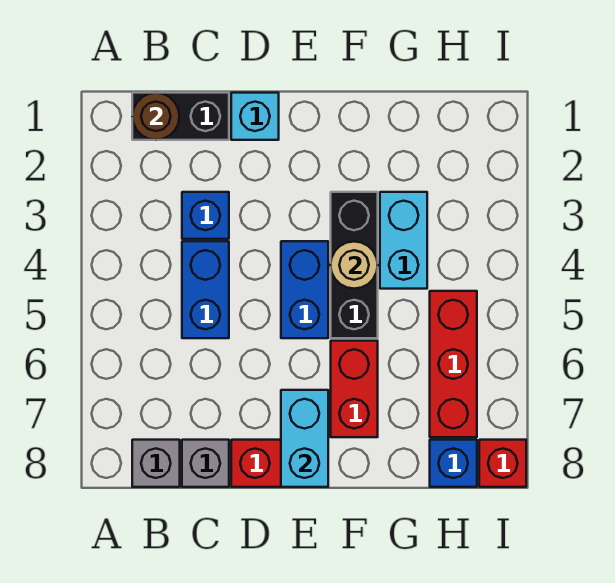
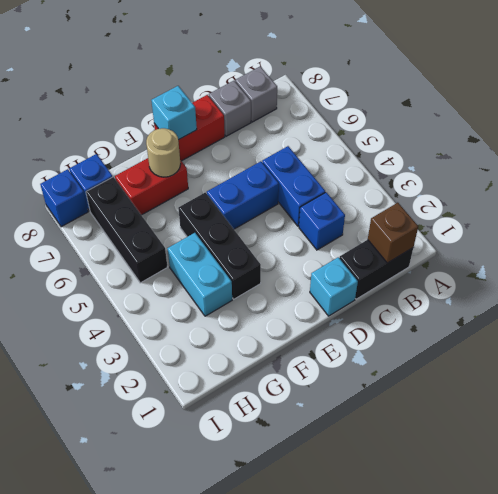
brown 1x1 round brick [132,93,179,140] -> brown 1x1 brick [368,203,418,263]
blue 1x2 brick [281,241,328,338] -> blue 1x2 brick turned to [207,161,279,229]
cyan 1x2 brick [281,390,328,487] -> cyan 1x1 brick [151,86,197,140]
tan 1x1 round brick [331,242,378,289] -> tan 1x1 round brick moved to [146,128,181,177]
red 1x2 brick [331,341,378,437] -> red 1x2 brick turned to [115,158,188,215]
red 1x3 brick [430,291,477,437] -> black 1x3 brick [86,177,167,283]
red 1x1 brick [479,440,526,487] -> blue 1x1 brick [40,169,88,227]

